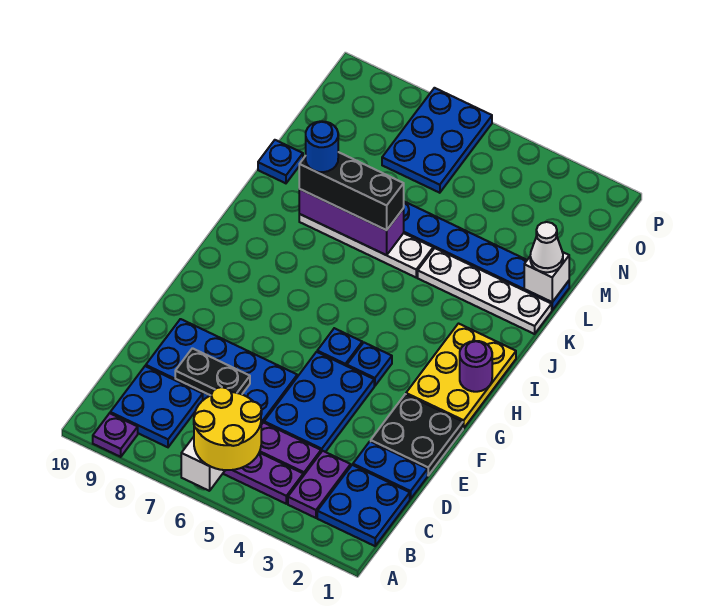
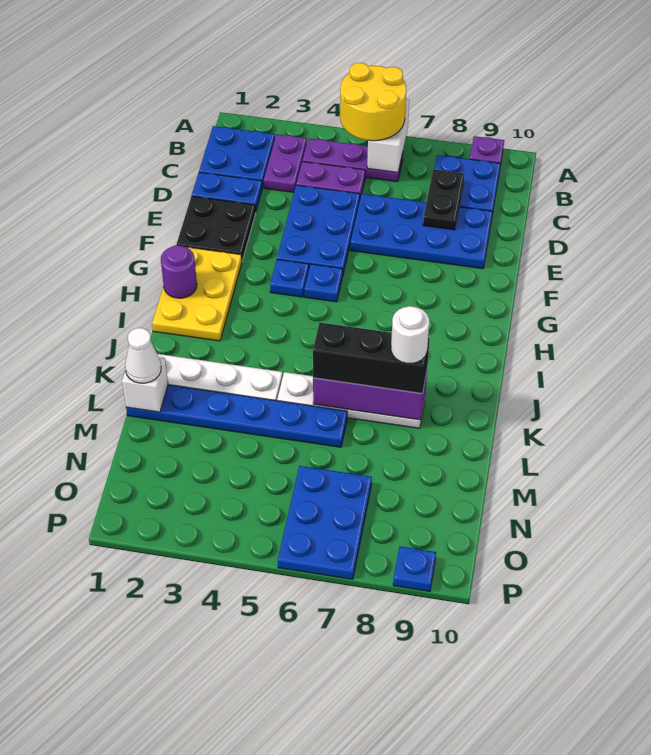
black 1x2 plate [175,348,250,395] -> black 1x2 plate turned to [423,169,464,230]
blue 1x1 round brick [306,121,338,172] -> white 1x1 round brick [391,306,429,364]
blue 1x1 plate [258,140,303,183] -> blue 1x1 plate moved to [393,547,436,591]

